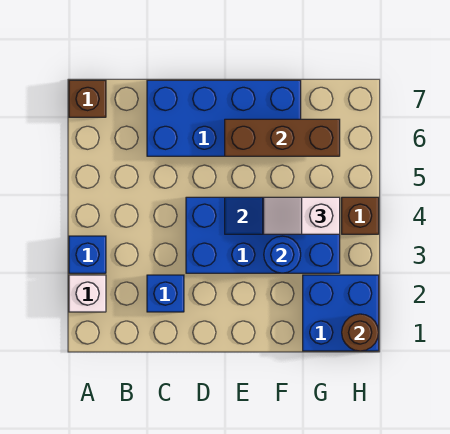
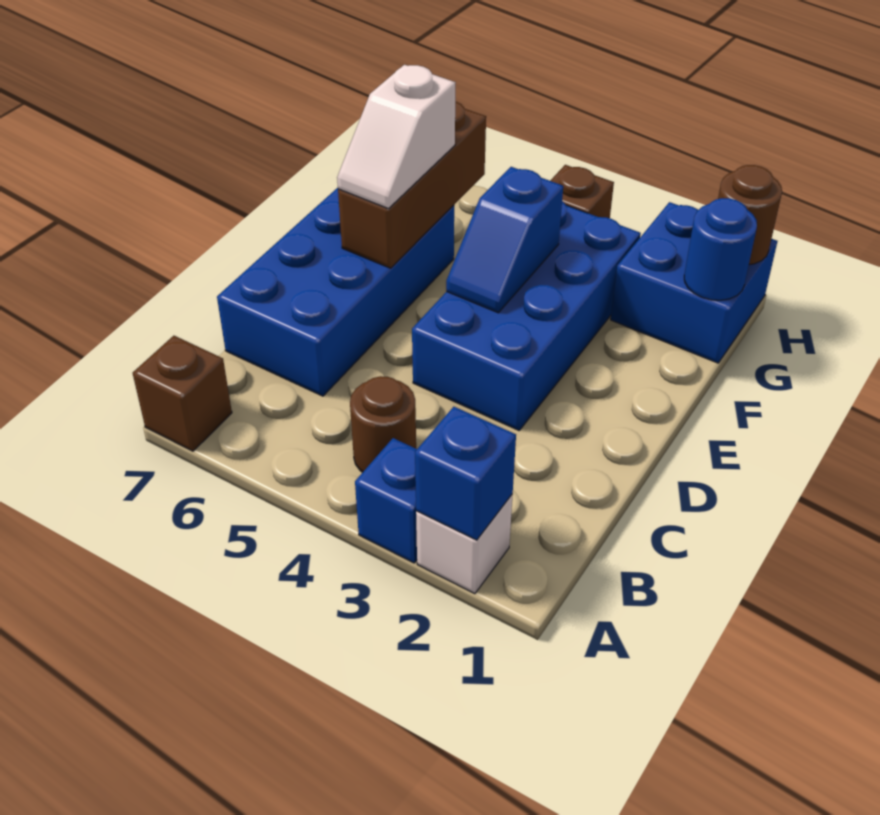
none -> brown 1x1 round brick [350,376,416,472]
blue 1x1 brick [147,275,184,312] -> blue 1x1 brick moved to [415,407,516,540]
blue 1x1 round brick [264,236,301,273] -> blue 1x1 round brick moved to [684,198,757,300]
white 1x2 slope [264,197,340,234] -> white 1x2 slope moved to [337,65,456,209]

